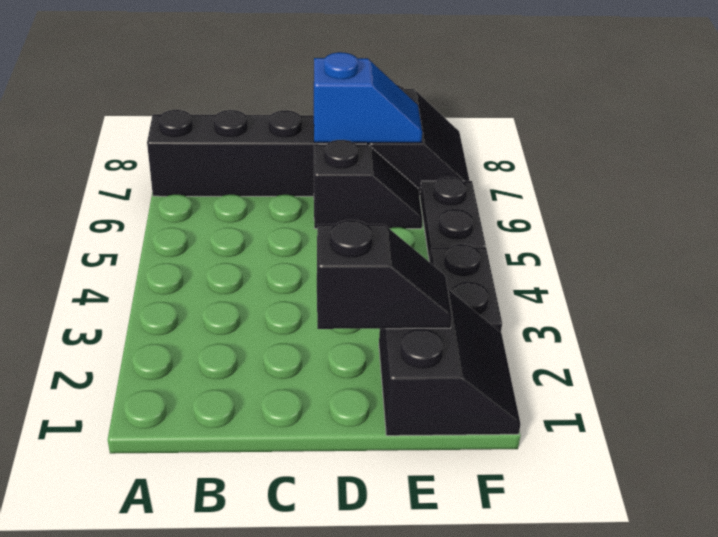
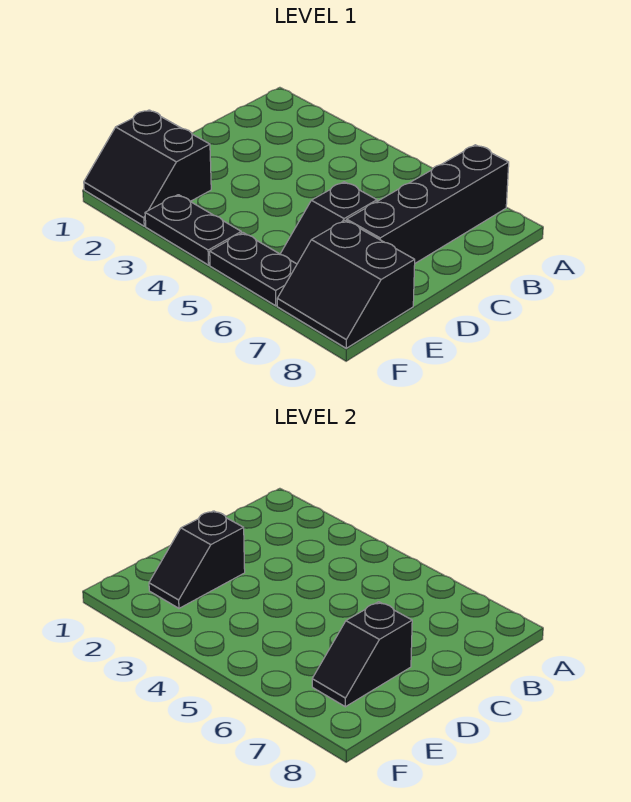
blue 1x2 slope [314,52,422,143] -> black 1x2 slope [312,602,412,707]

